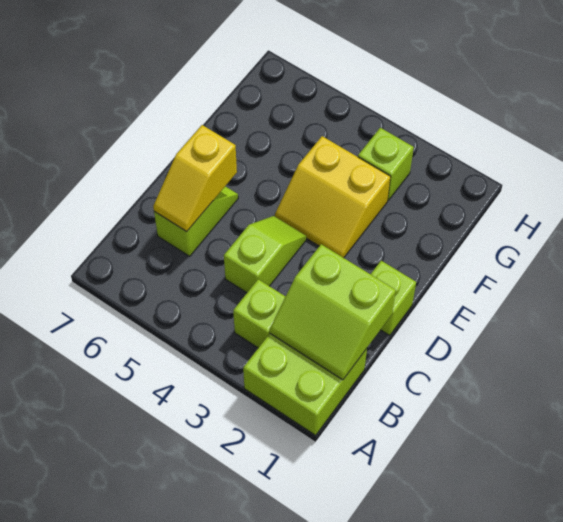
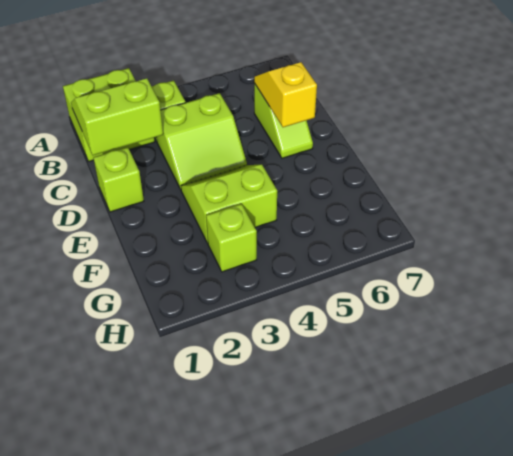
lime 1x2 slope [224,216,306,293] -> lime 2x2 slope [156,93,247,189]
yellow 2x2 slope [275,136,391,258] -> lime 2x2 slope [181,165,277,243]

